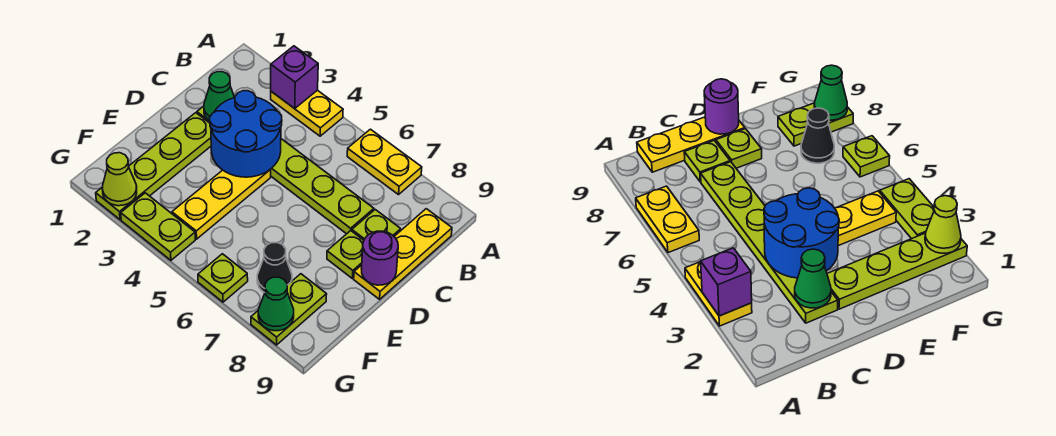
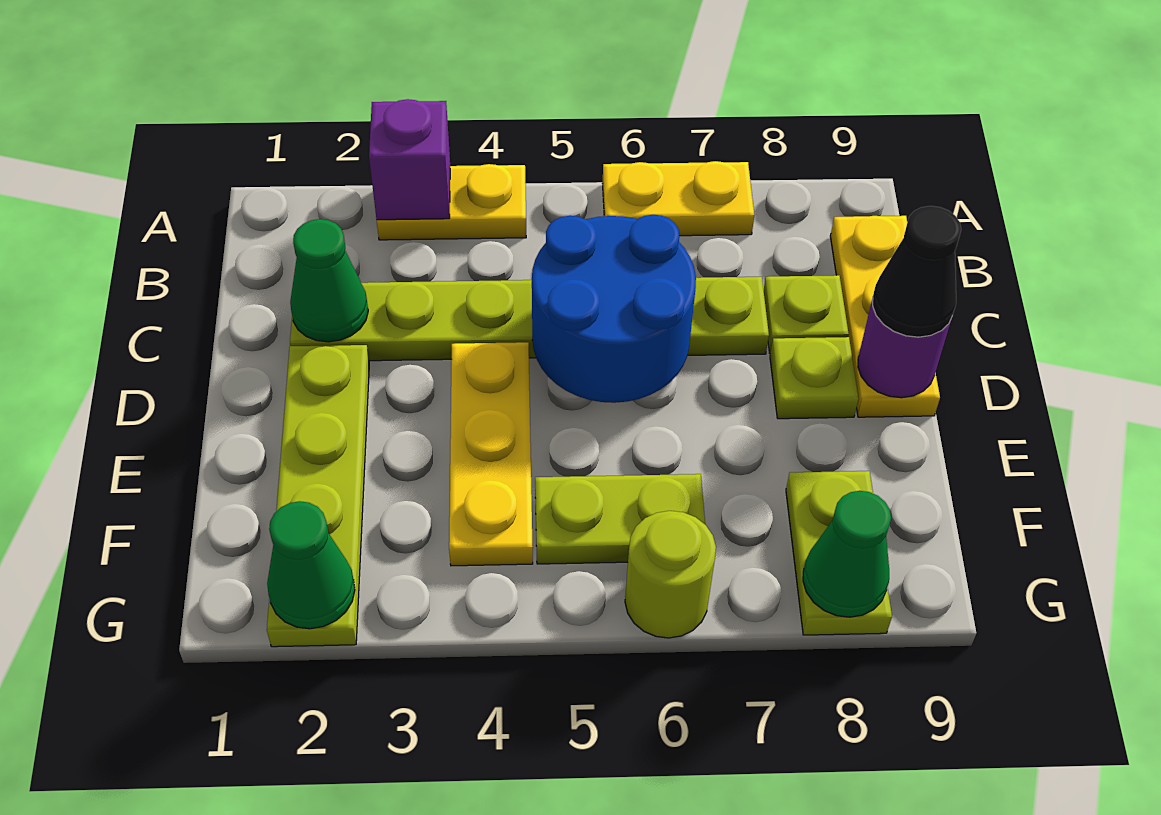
blue 2x2 round brick [210,91,282,177] -> blue 2x2 round brick moved to [532,215,696,403]
black 1x1 cone [257,243,292,293] -> black 1x1 cone moved to [873,206,961,337]
lime 1x1 cone [102,153,137,206] -> green 1x1 cone [267,501,355,629]
lime 1x2 plate [121,193,195,260] -> lime 1x2 plate moved to [535,474,705,564]
lime 1x1 plate [198,254,248,302] -> lime 1x1 round brick [625,511,716,638]

